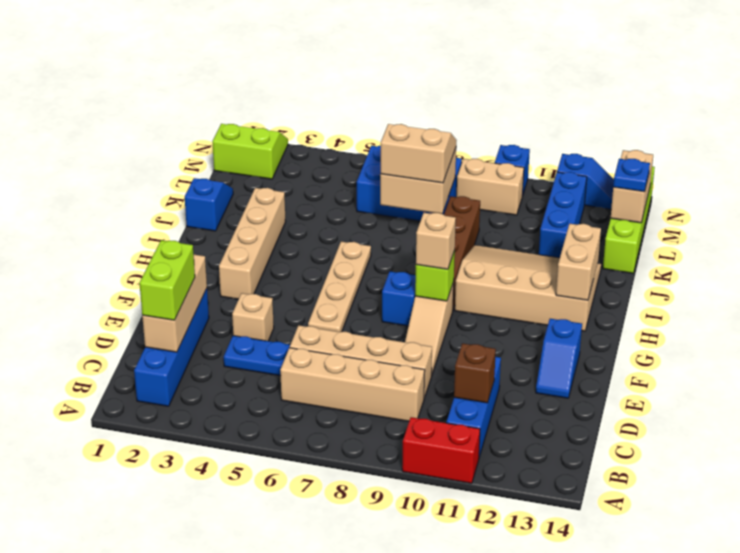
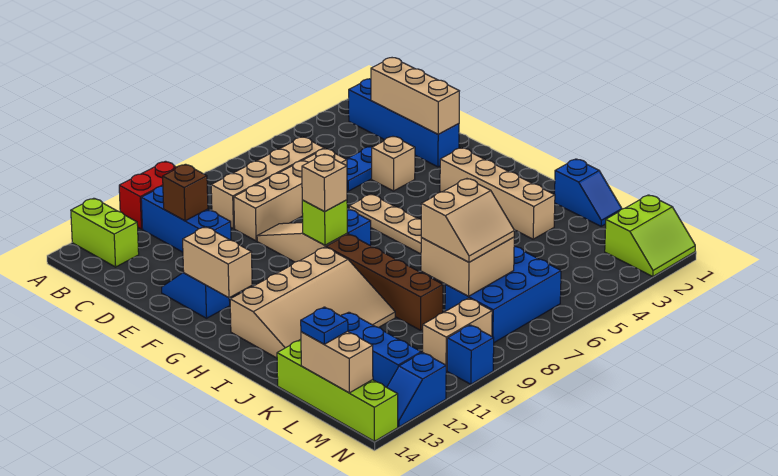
lime 1x2 brick [140,240,195,320] -> lime 1x2 brick moved to [71,198,139,267]
tan 1x2 brick [556,224,601,300] -> tan 1x2 brick moved to [183,227,252,298]

